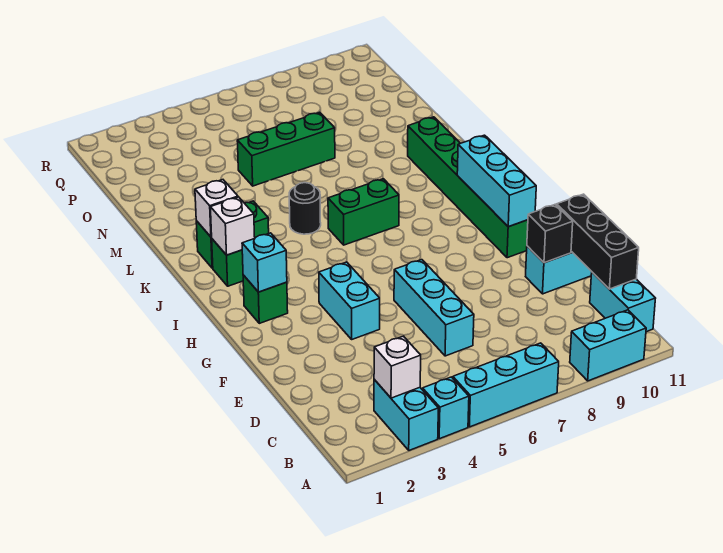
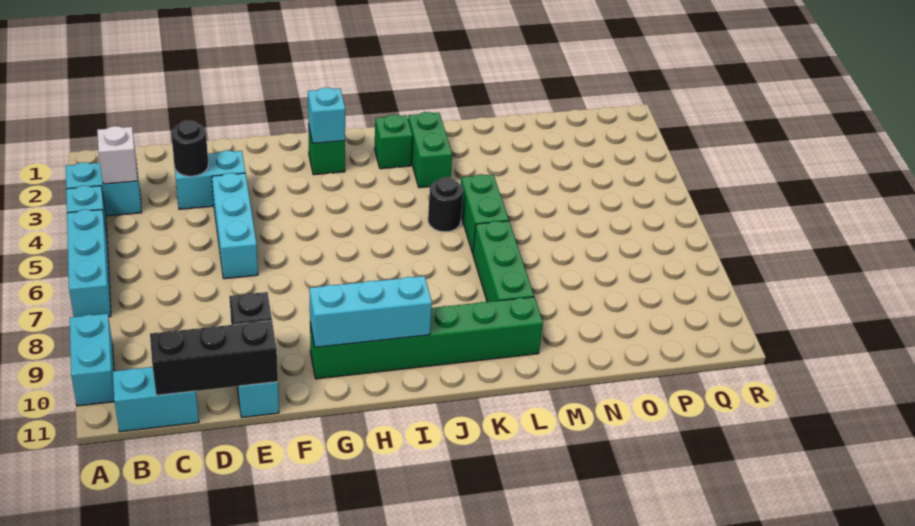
none -> black 1x1 round brick [171,120,208,176]
cyan 1x3 brick [394,260,474,356] -> cyan 1x3 brick turned to [212,173,258,279]
cyan 1x2 brick [319,262,380,339] -> cyan 1x2 brick moved to [175,150,245,209]
white 1x1 brick [210,197,255,255] -> none
green 1x2 brick [328,179,399,245] -> green 1x2 brick moved to [461,174,509,253]
white 1x1 brick [195,180,238,237] -> none
green 1x3 brick [237,112,335,186] -> green 1x3 brick moved to [473,221,534,302]

